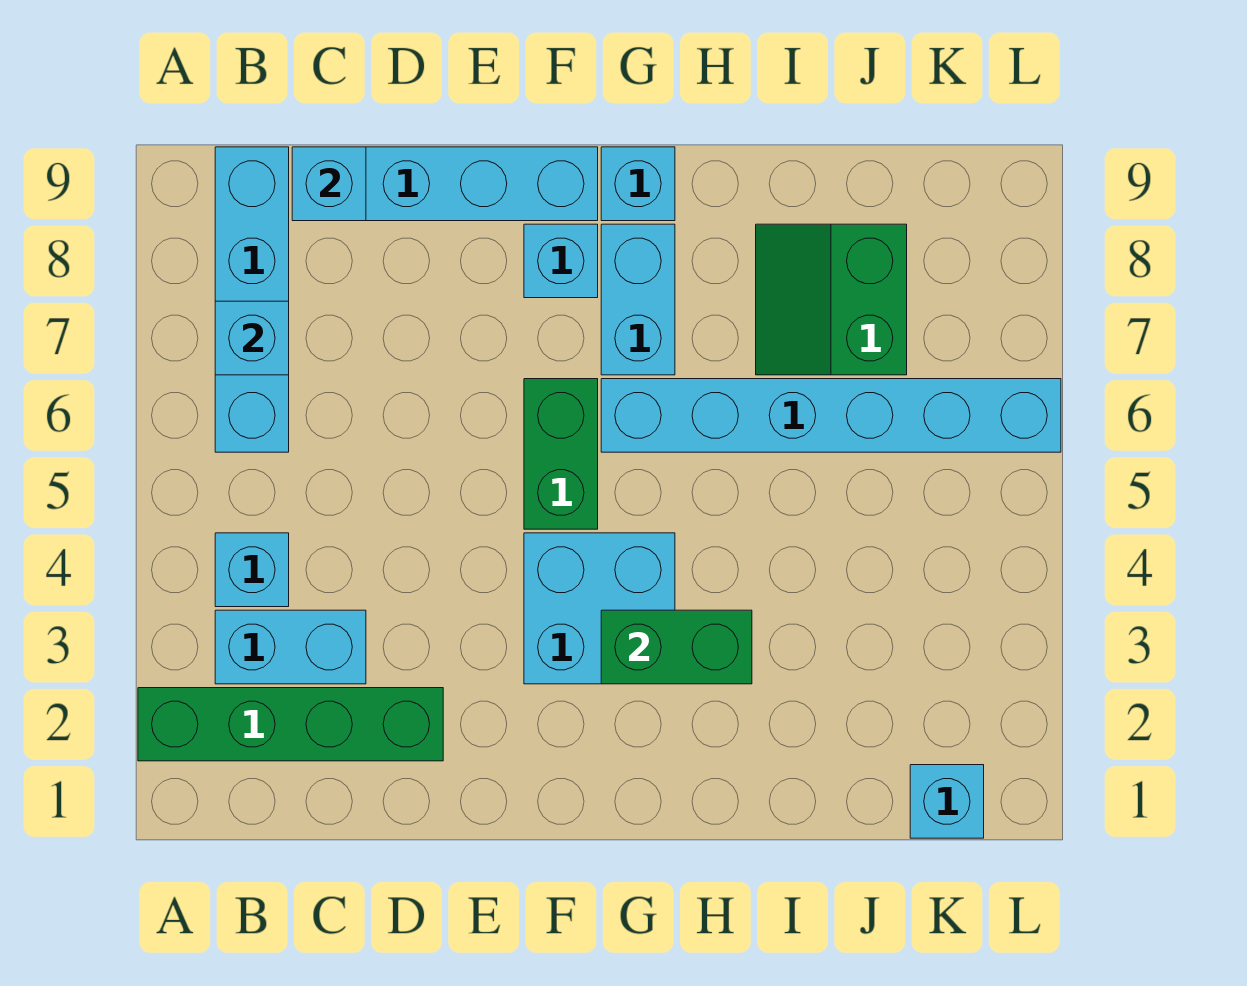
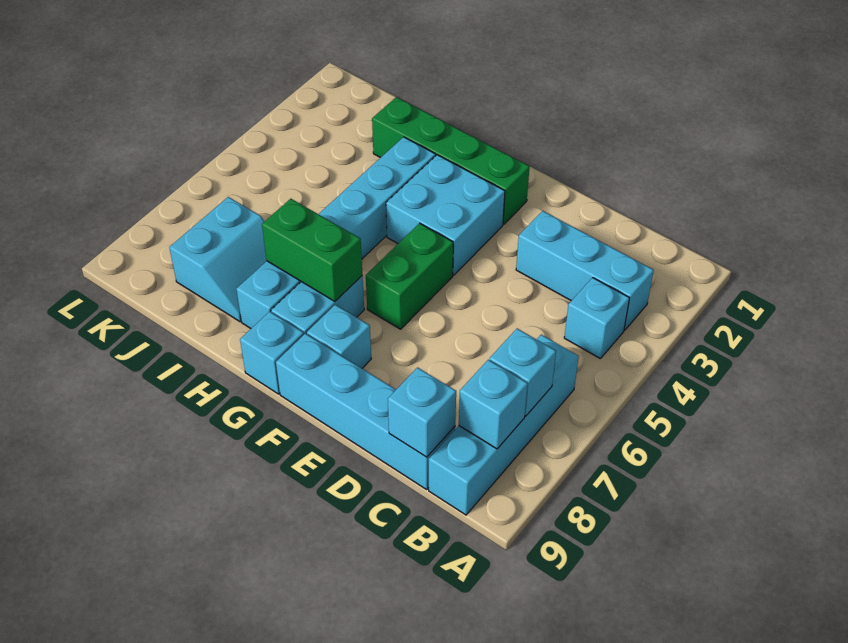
green 1x4 brick [138,688,443,761] -> green 1x4 brick moved to [372,97,530,224]
cyan 1x2 brick [215,610,366,684] -> cyan 1x3 brick [516,211,654,330]
green 1x2 brick [601,610,752,684] -> green 1x2 brick moved to [262,199,362,301]
cyan 1x6 brick [601,379,1061,452] -> cyan 1x6 brick turned to [236,137,436,328]
green 2x2 slope [756,224,907,375] -> cyan 2x2 slope [169,197,267,322]
cyan 1x1 brick [910,765,984,838] -> cyan 1x1 brick moved to [459,360,528,449]

